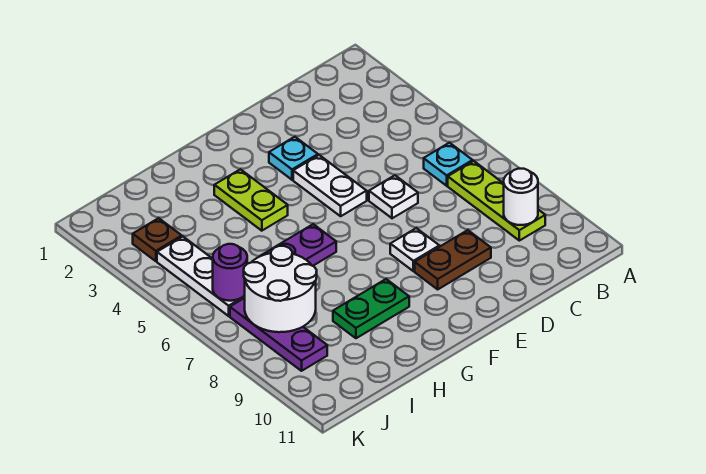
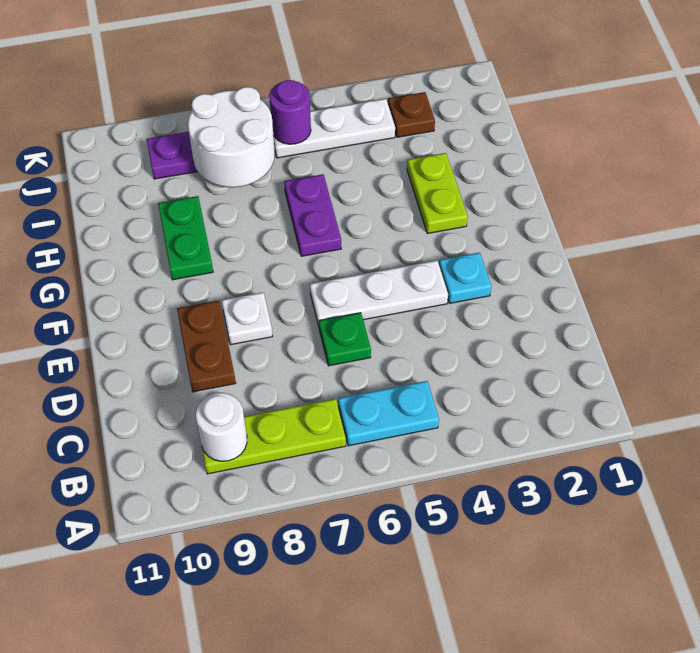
cyan 1x1 plate [424,143,473,186] -> cyan 1x2 plate [338,381,439,446]
white 1x1 plate [369,175,418,218] -> green 1x1 plate [319,313,371,366]
white 1x2 plate [293,155,367,216] -> white 1x3 plate [310,260,448,326]
lime 1x2 plate [214,169,288,231] -> lime 1x2 plate turned to [407,153,468,234]

